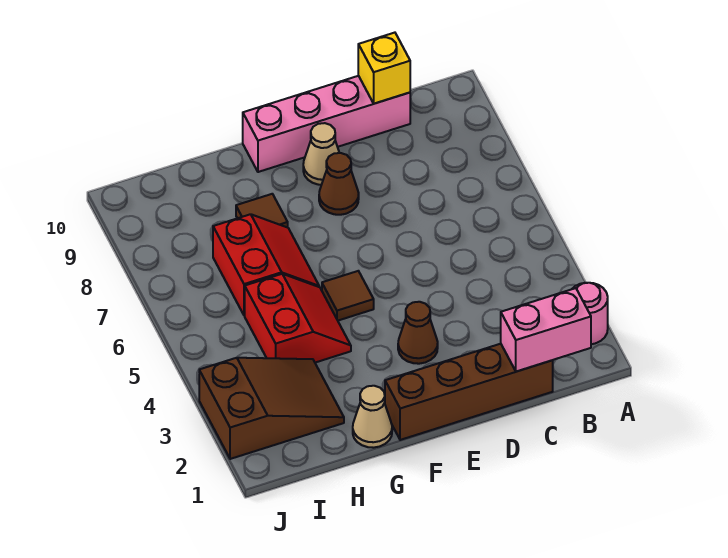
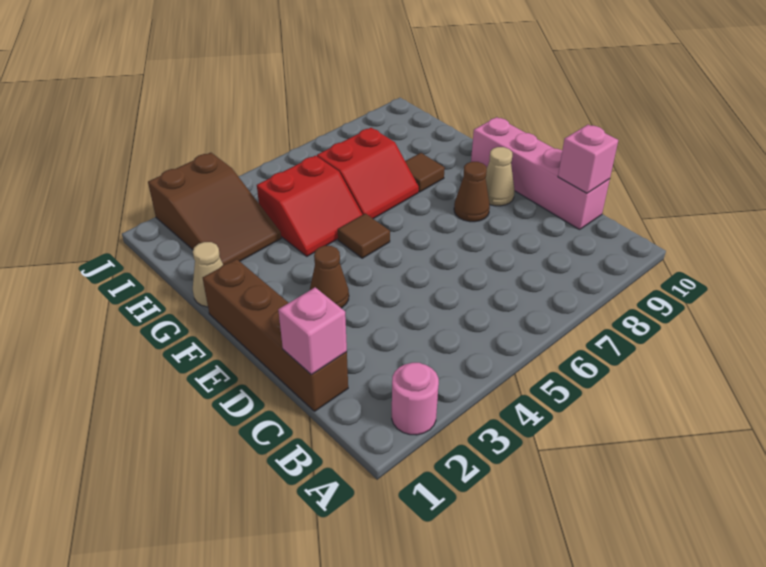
pink 1x2 brick [501,288,591,372] -> pink 1x1 brick [278,287,347,375]
yellow 1x1 brick [358,33,410,104] -> pink 1x1 brick [558,125,618,193]

